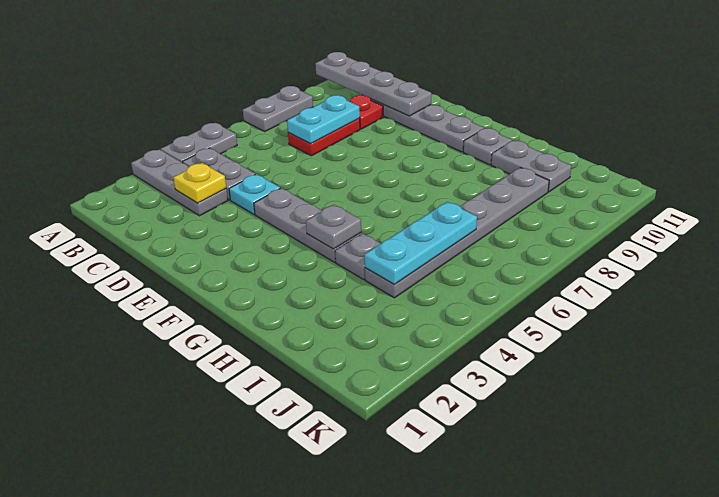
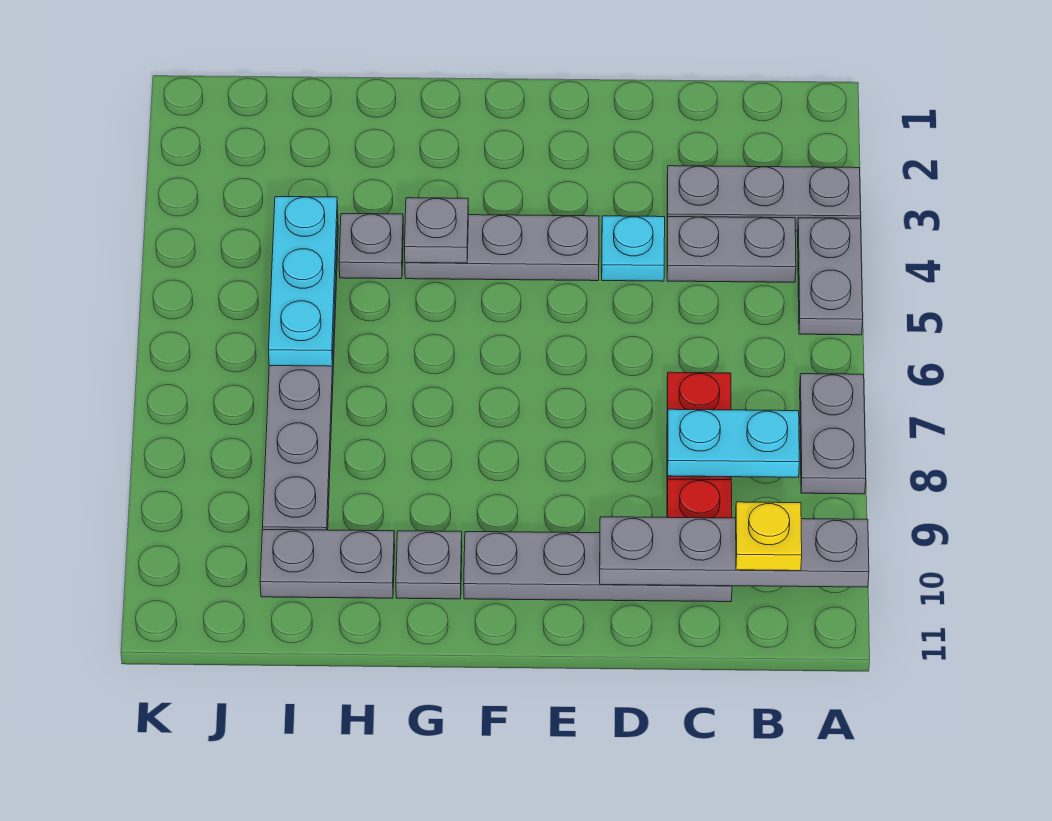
yellow 1x1 plate [173,163,226,203] -> yellow 1x1 plate moved to [736,502,802,571]
cyan 1x2 plate [287,95,360,144] -> cyan 1x2 plate turned to [668,409,799,477]

